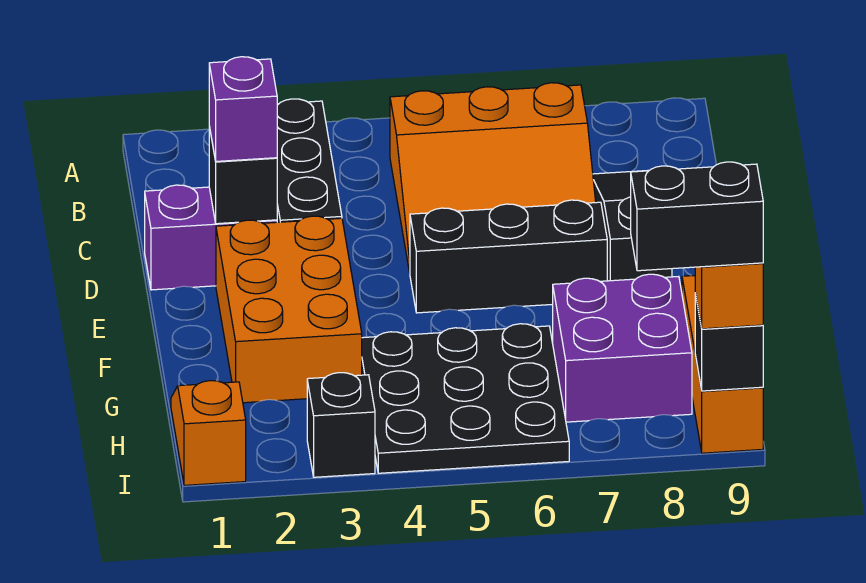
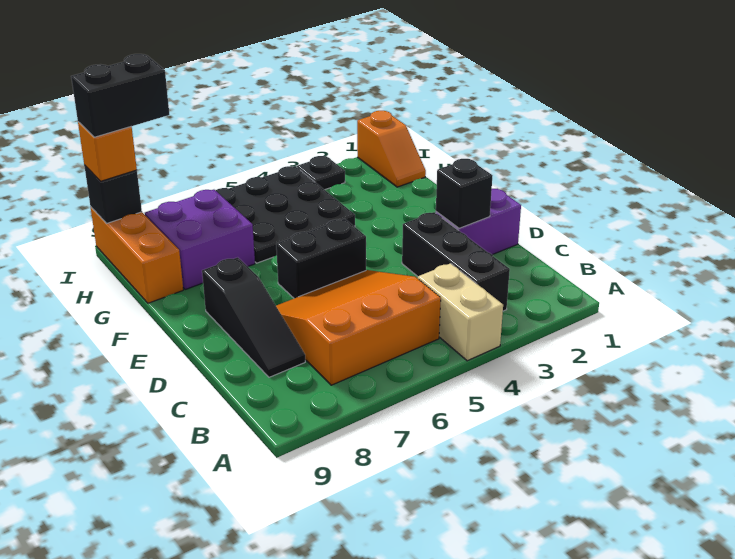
none -> tan 1x2 brick [418,263,503,361]
purple 1x1 brick [209,57,277,161] -> none
orange 2x3 brick [216,216,362,403] -> none
black 1x3 brick [410,200,607,313] -> black 1x2 brick [276,218,366,298]
black 1x1 brick [307,373,375,477] -> black 1x1 plate [297,156,345,190]

